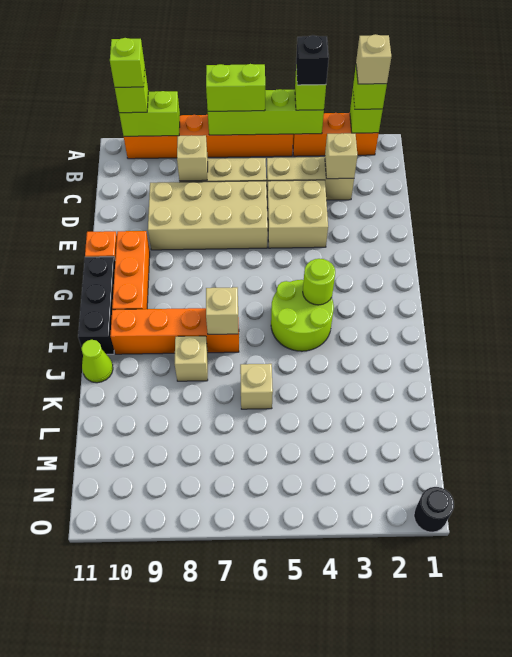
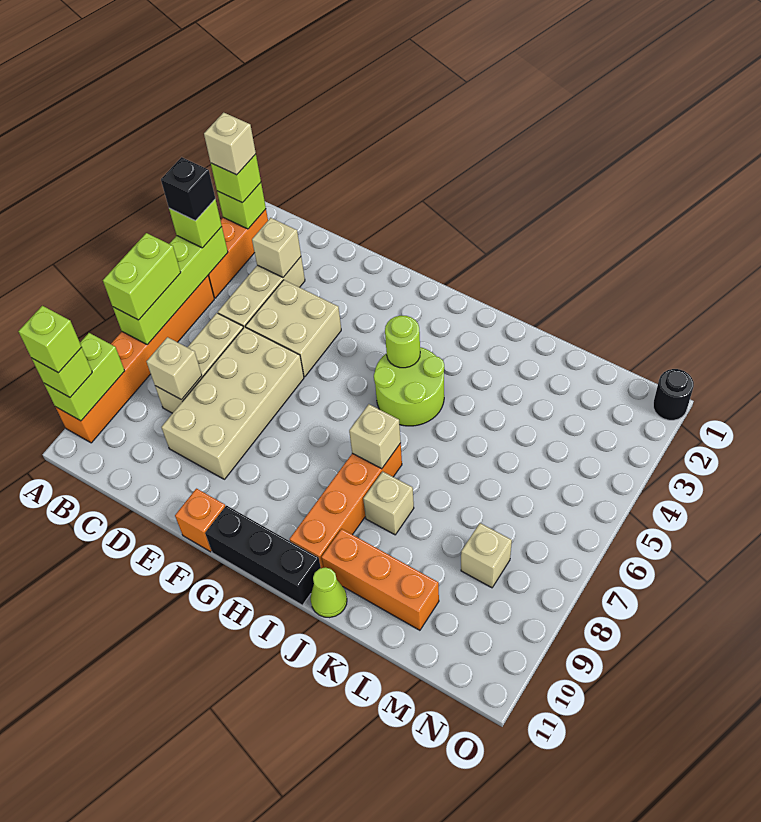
orange 1x3 brick [112,231,150,310] -> orange 1x3 brick moved to [321,529,439,630]
tan 1x1 brick [240,364,273,409] -> tan 1x1 brick moved to [461,523,512,588]

